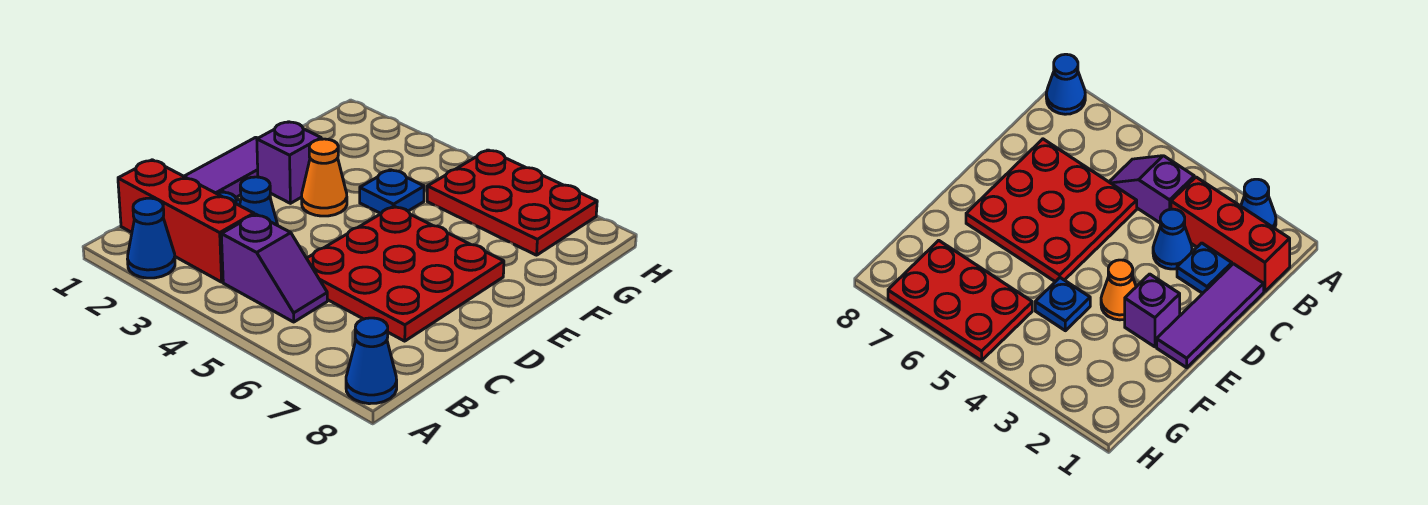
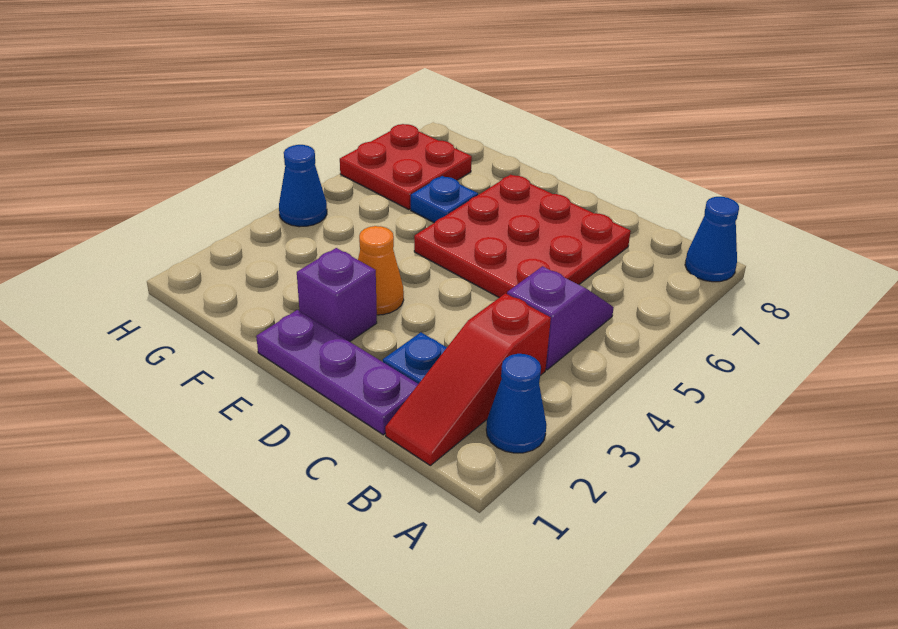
red 1x3 brick [118,160,254,282] -> red 1x3 slope [385,293,551,465]
purple 1x3 tile [184,137,258,198] -> purple 1x3 plate [256,310,418,435]
blue 1x1 cone [240,177,278,226] -> blue 1x1 cone moved to [279,145,327,227]
blue 1x1 plate [360,170,424,213] -> blue 1x1 plate moved to [411,176,478,223]
red 2x3 plate [427,150,597,255] -> red 2x2 plate [340,124,472,210]

